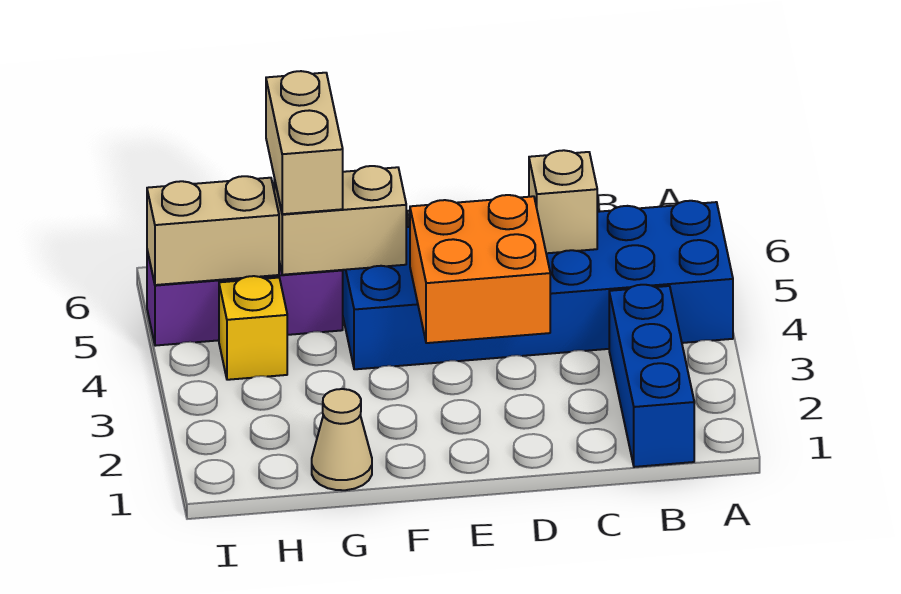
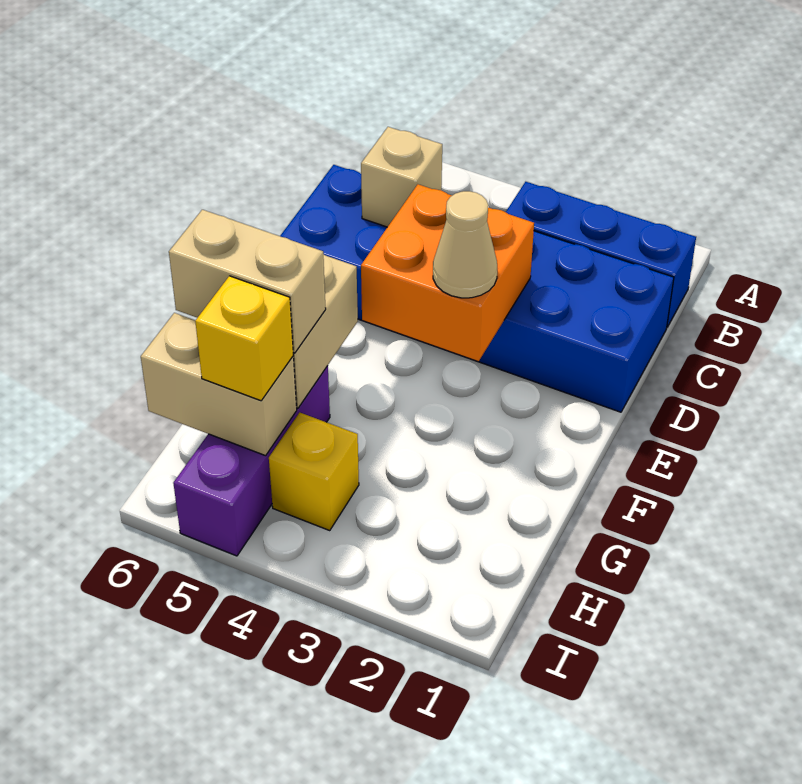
blue 2x6 brick [343,201,733,369] -> blue 2x6 brick turned to [280,165,674,412]
tan 1x1 cone [312,389,372,490] -> tan 1x1 cone moved to [433,191,497,298]
tan 1x2 brick [147,176,279,285] -> tan 1x2 brick turned to [141,313,297,456]
none -> yellow 1x1 brick [195,276,293,401]

